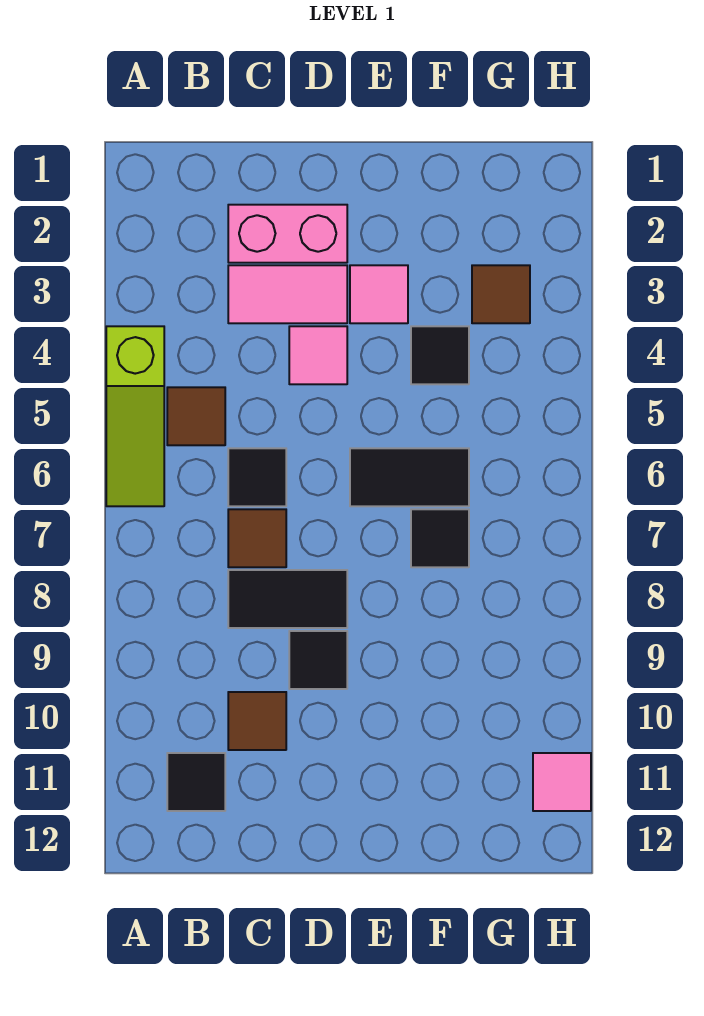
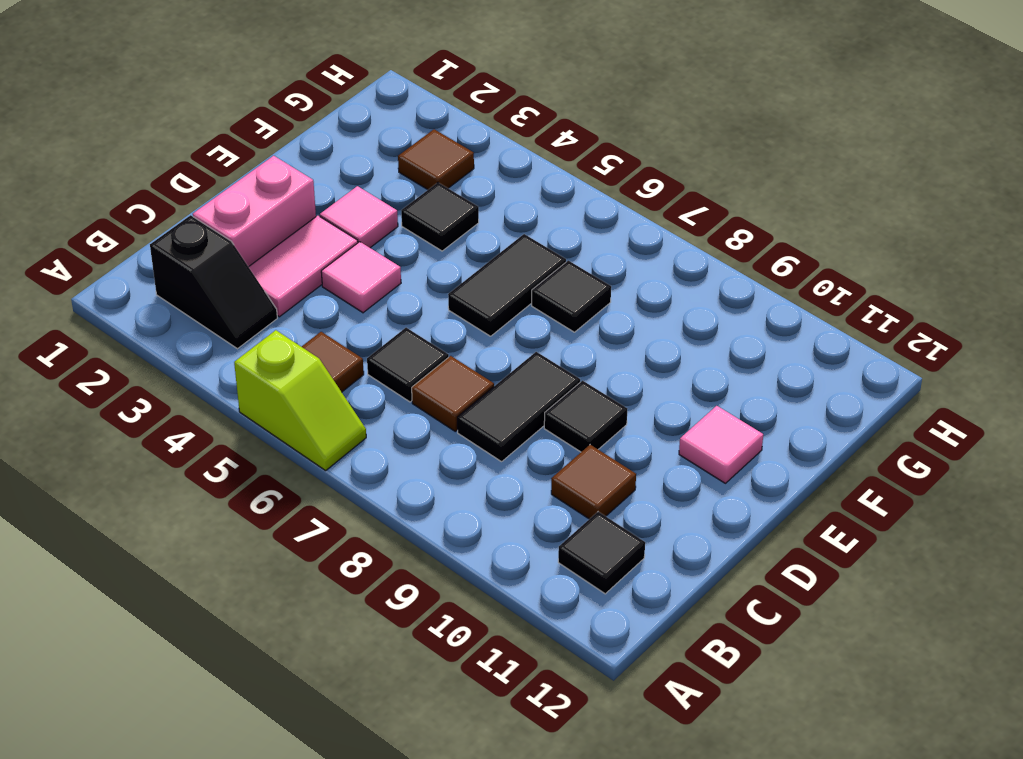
lime 1x3 slope [106,326,164,506] -> lime 1x2 slope [234,330,366,471]
none -> black 1x2 slope [150,215,277,349]
pink 1x1 tile [533,753,591,811] -> pink 1x1 tile moved to [679,406,763,483]

